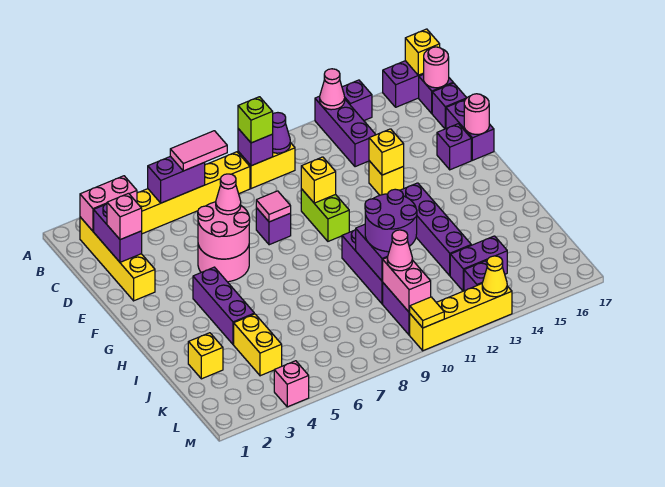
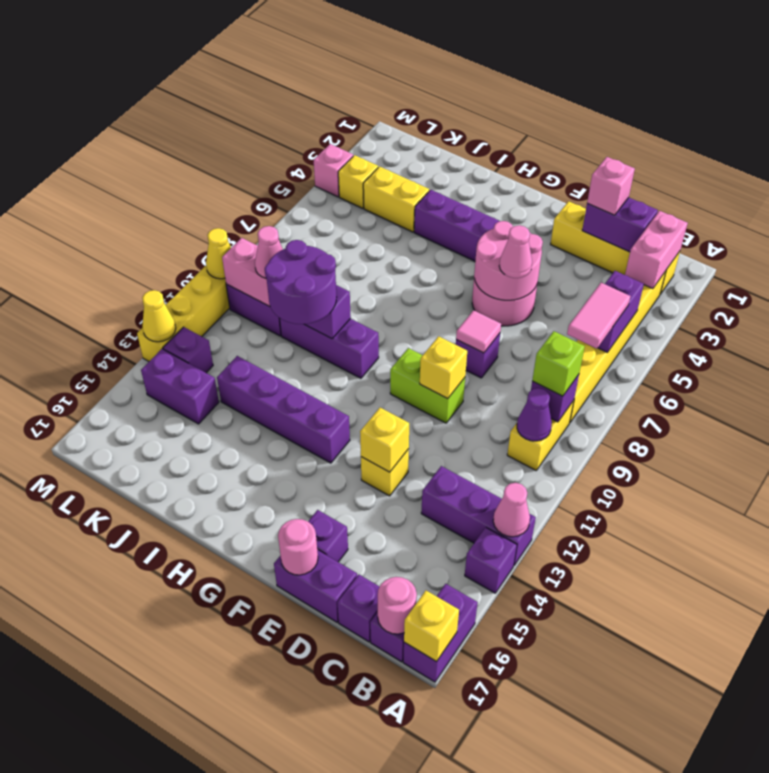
yellow 1x1 brick [188,333,223,379] -> yellow 1x1 brick moved to [338,155,378,208]
purple 1x2 brick [450,236,507,291] -> purple 1x2 brick turned to [141,349,219,424]
yellow 1x1 tile [409,297,444,328] -> yellow 1x1 cone [206,228,231,279]

